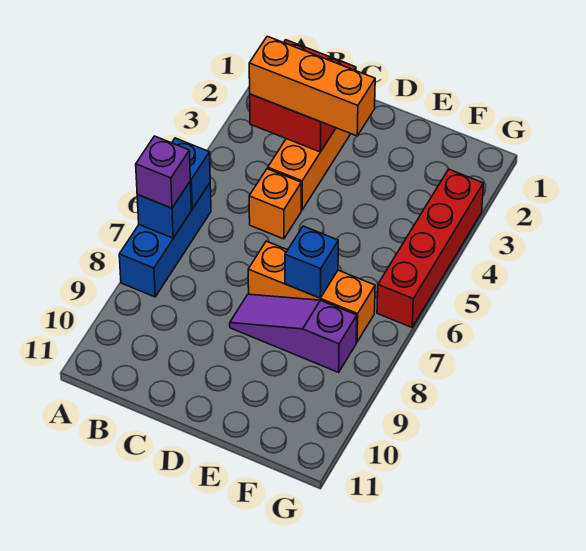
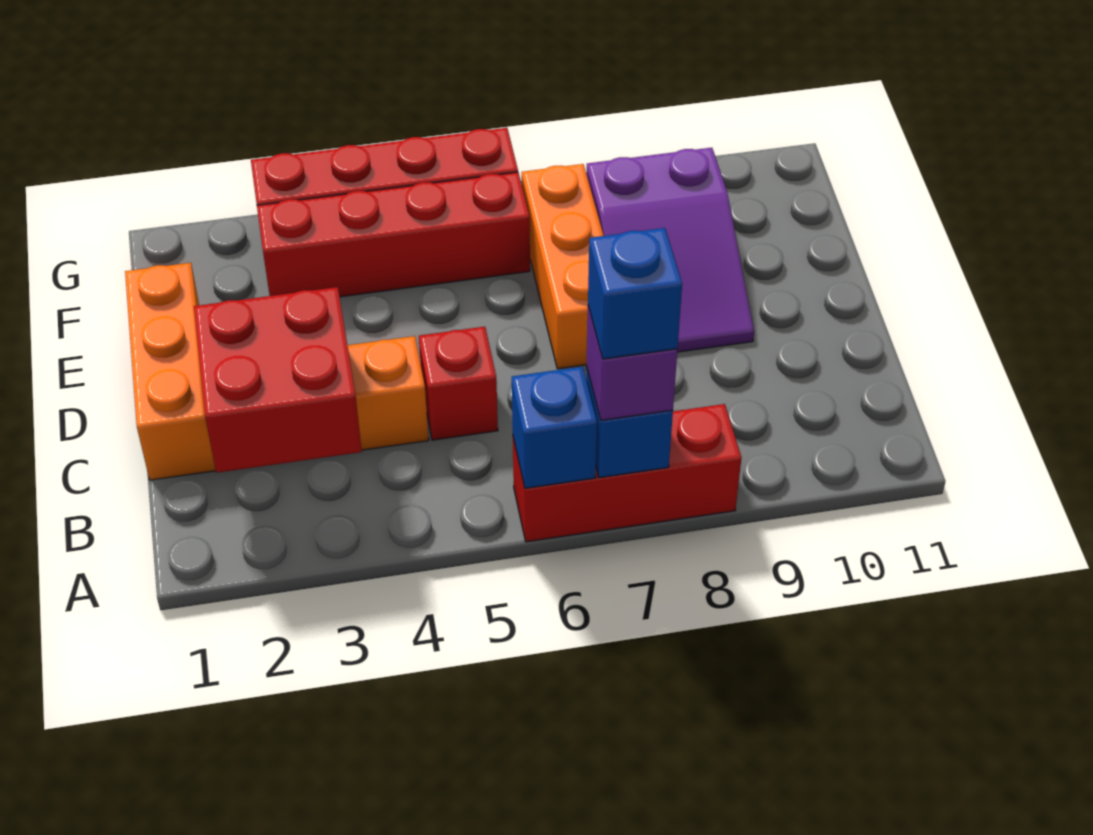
blue 1x3 brick [119,183,211,297] -> red 1x3 brick [513,404,741,542]
orange 1x3 brick [249,36,375,136] -> orange 1x3 brick moved to [125,263,216,480]
orange 1x1 brick [249,169,301,239] -> red 1x1 brick [419,327,498,440]
purple 1x3 slope [230,294,357,372] -> purple 2x3 slope [586,148,754,352]
blue 1x1 brick [285,226,338,298] -> blue 1x1 brick moved to [588,228,682,359]
none -> red 1x4 brick [257,172,530,297]

